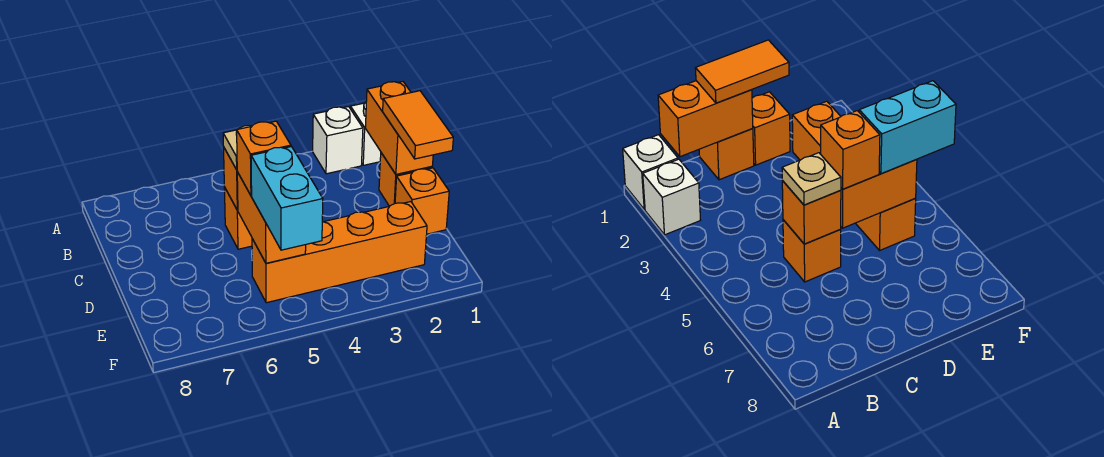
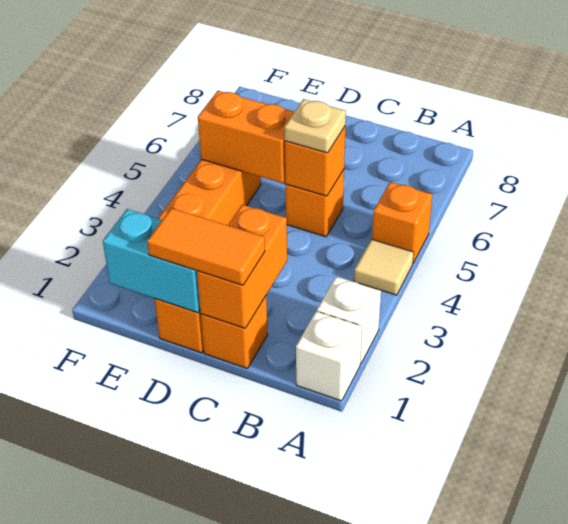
none -> tan 1x1 tile [354,239,414,295]
orange 1x2 brick [365,82,433,174] -> orange 1x2 brick turned to [197,205,287,328]
orange 1x1 brick [236,121,291,196] -> orange 1x1 brick moved to [372,182,432,263]
cyan 1x2 brick [251,147,323,250] -> cyan 1x2 brick moved to [103,209,200,313]

